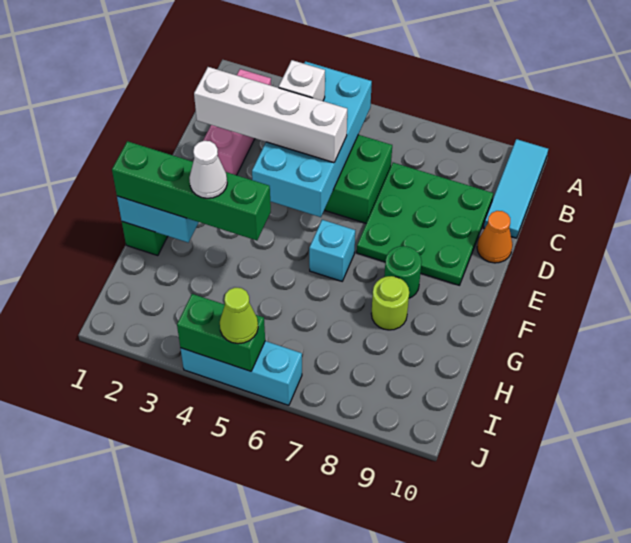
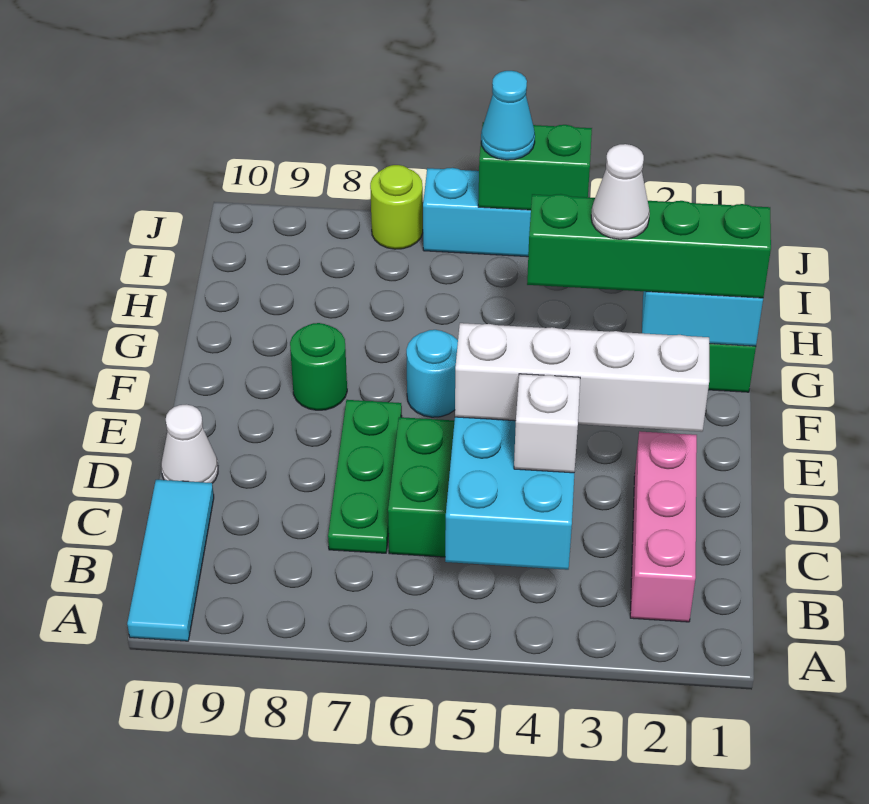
green 3x3 plate [357,163,493,285] -> green 1x3 plate [328,400,402,553]
orange 1x1 cone [477,211,513,263] -> white 1x1 cone [161,405,218,483]
cyan 1x1 brick [309,220,355,281] -> cyan 1x1 round brick [406,330,458,417]
lime 1x1 round brick [371,276,409,330] -> lime 1x1 round brick moved to [370,165,423,249]
lime 1x1 cone [220,288,258,344] -> cyan 1x1 cone [481,71,535,160]

